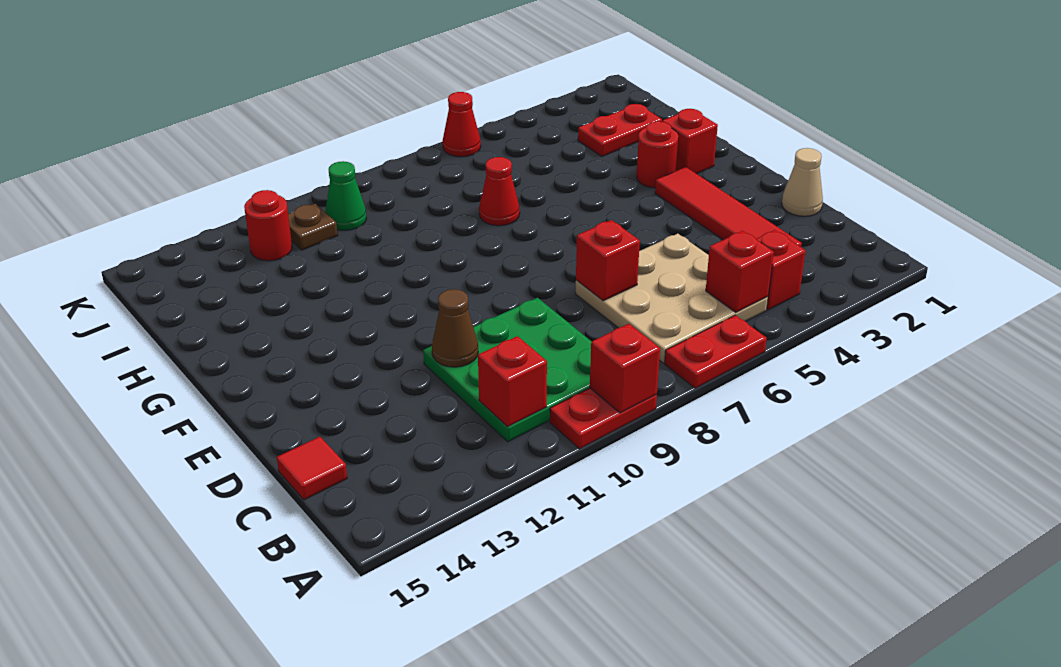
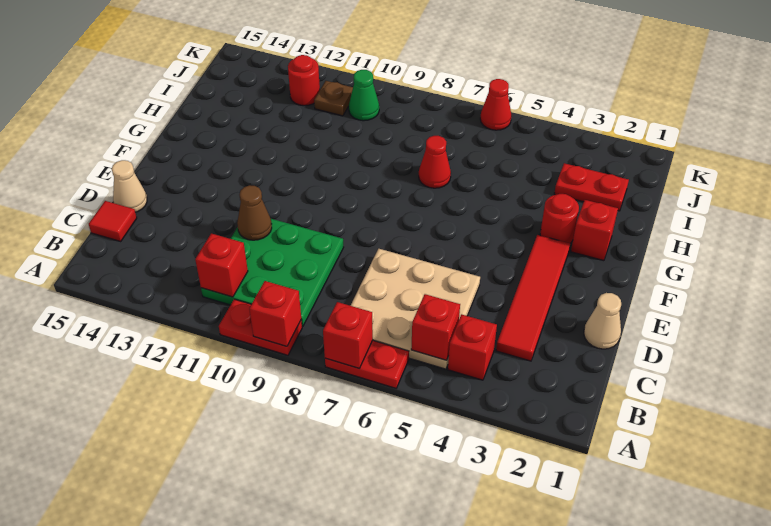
red 1x1 brick [576,220,640,301] -> red 1x1 brick moved to [323,302,373,368]
none -> tan 1x1 cone [112,160,147,212]

